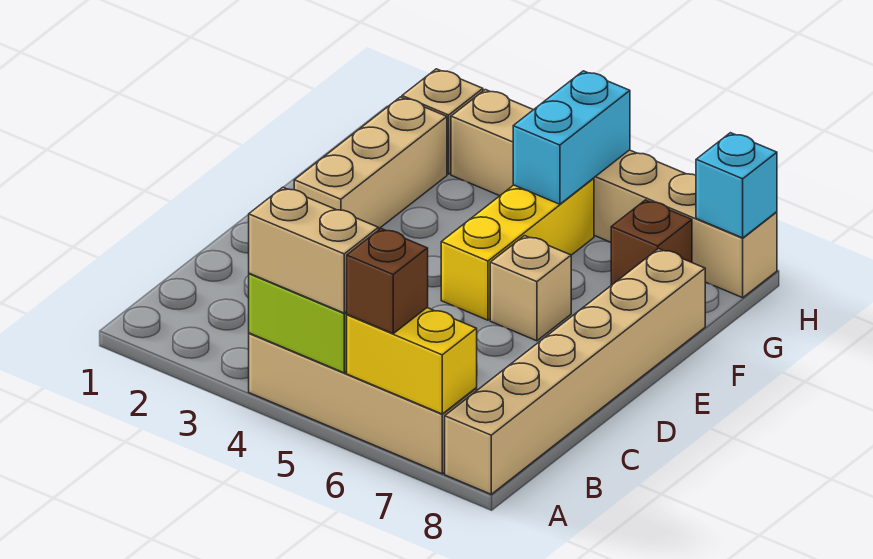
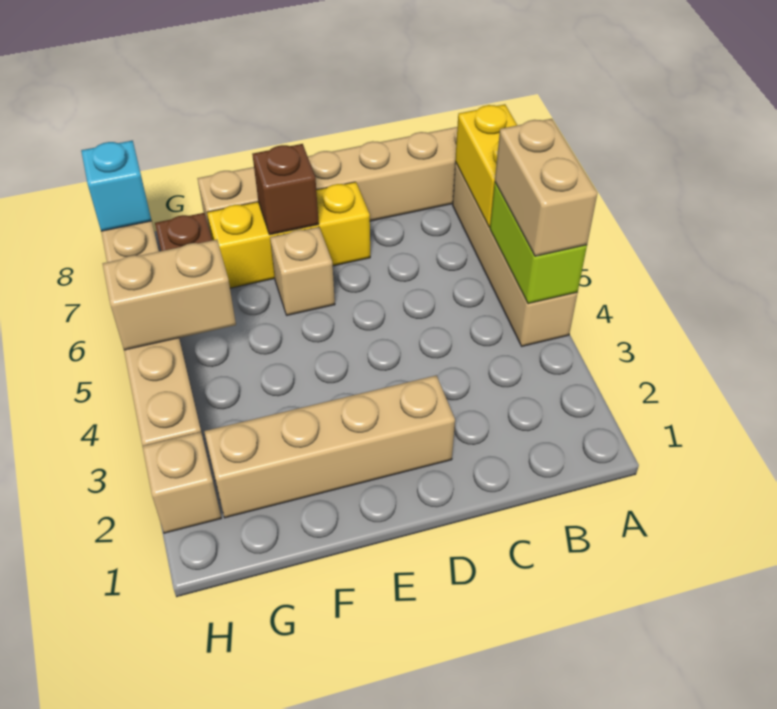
brown 1x1 brick [347,229,428,334] -> brown 1x1 brick moved to [252,144,319,235]
tan 1x3 brick [294,97,447,228] -> tan 1x4 brick [204,375,455,518]
yellow 1x3 brick [441,178,594,320] -> yellow 1x3 brick moved to [207,182,370,288]
cyan 1x2 brick [513,71,630,204] -> tan 1x2 brick [103,240,236,350]

